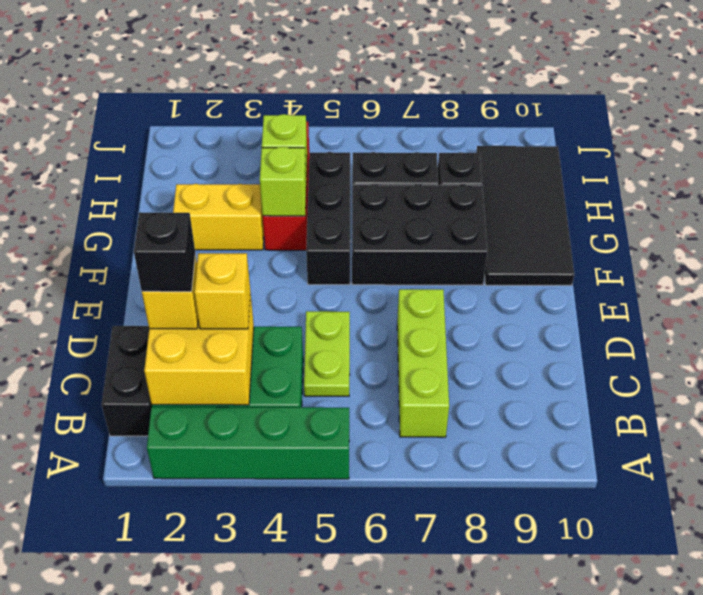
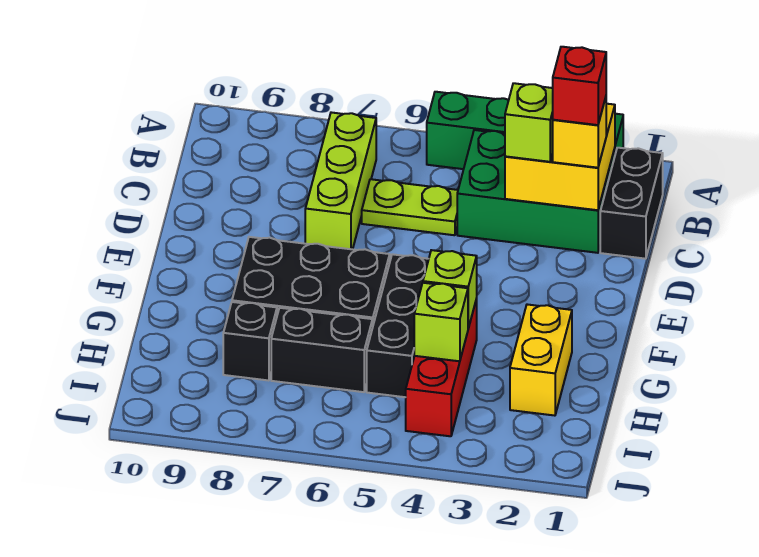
black 1x1 brick [134,212,195,292] -> red 1x1 brick [553,47,606,125]
yellow 1x1 brick [194,253,250,329] -> lime 1x1 brick [505,83,553,162]
lime 1x2 plate [304,311,350,396] -> lime 1x2 plate turned to [362,179,458,235]
black 2x4 tile [476,146,574,285] -> none
yellow 1x2 brick [173,184,264,250] -> yellow 1x2 brick turned to [510,304,572,416]

